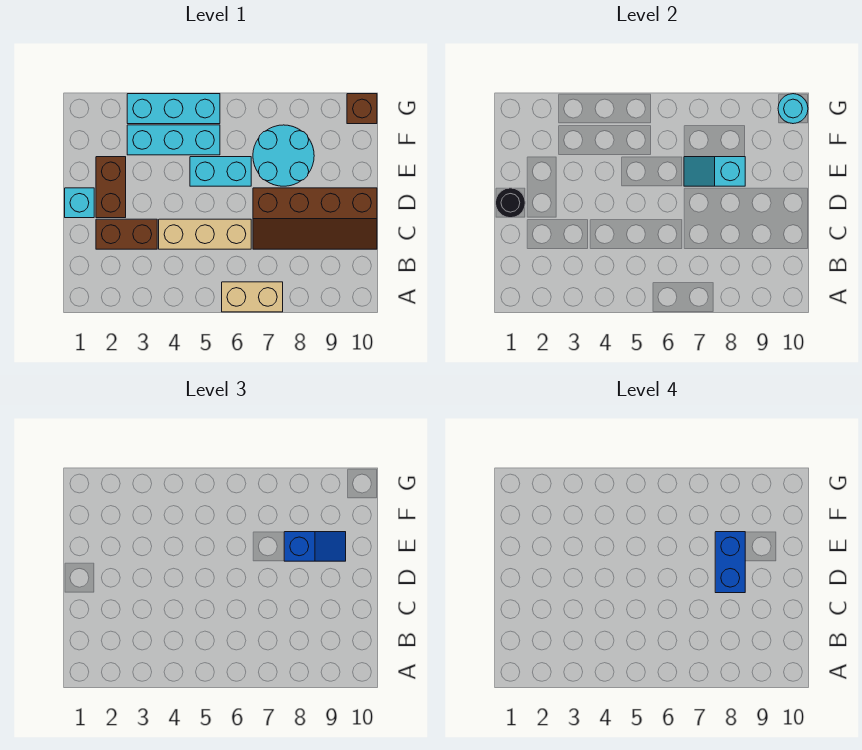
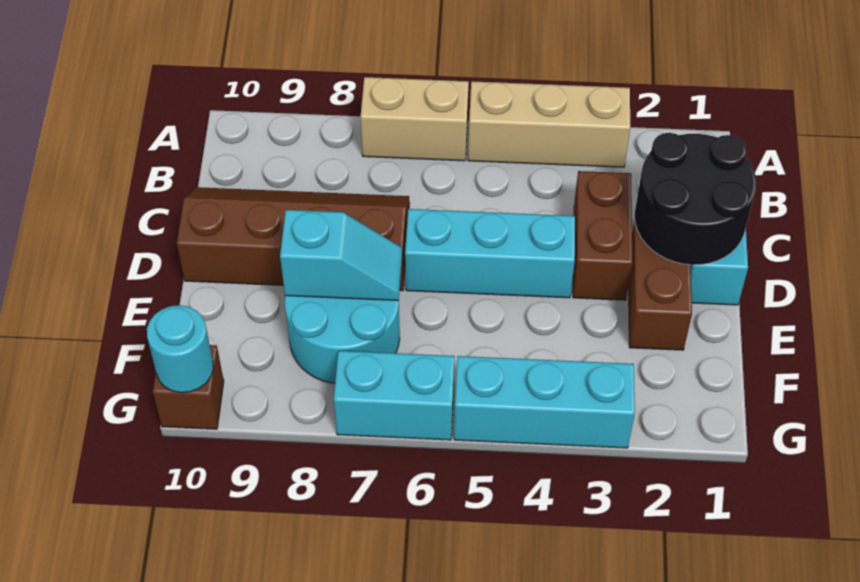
brown 1x2 brick [96,219,157,249] -> brown 1x2 brick turned to [573,171,633,300]
tan 1x3 brick [159,219,251,249] -> tan 1x3 brick moved to [468,81,630,167]
black 1x1 round brick [496,188,525,218] -> black 2x2 round brick [635,133,756,265]
blue 1x2 brick [715,532,745,593] -> none
cyan 1x2 brick [190,157,251,186] -> cyan 1x2 brick moved to [334,351,455,440]
blue 1x2 slope [284,532,346,561] -> none
cyan 1x3 brick [127,125,220,155] -> cyan 1x3 brick moved to [405,209,575,298]

